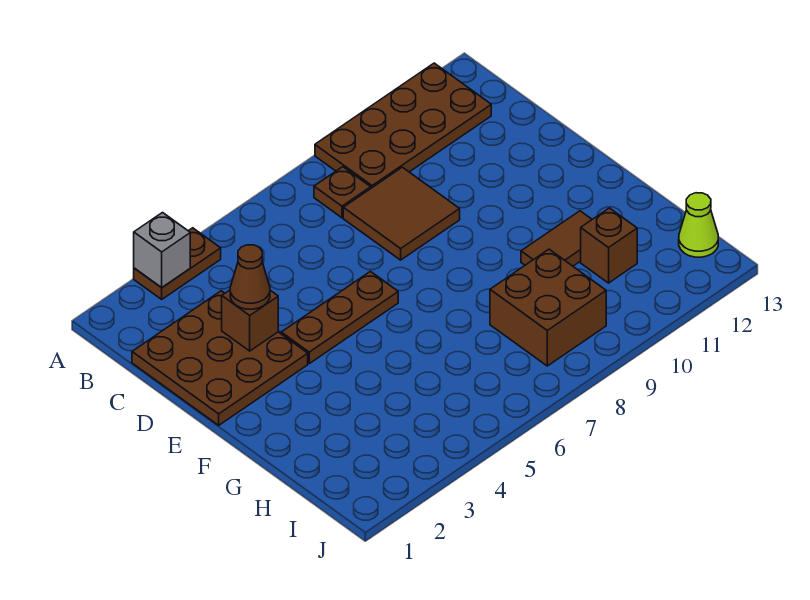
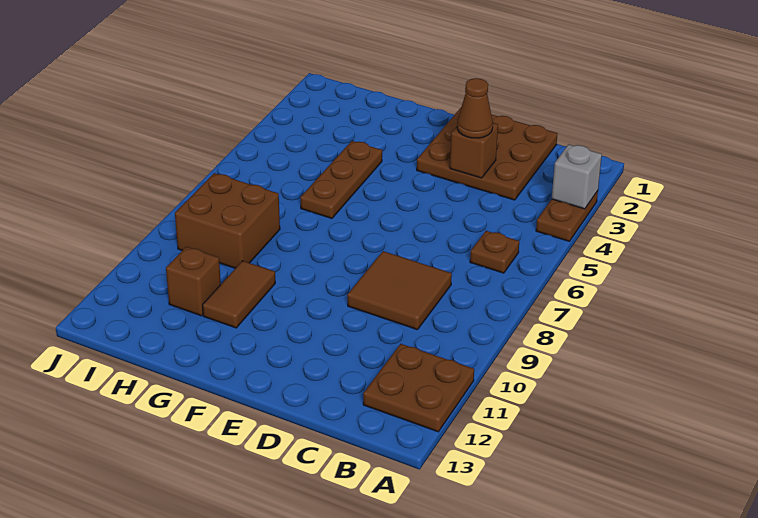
brown 2x4 plate [315,63,491,188] -> brown 2x2 plate [363,344,474,432]
brown 1x1 plate [314,167,371,218] -> brown 1x1 plate moved to [470,231,519,273]
brown 1x3 plate [281,271,398,363] -> brown 1x3 plate moved to [300,141,382,218]
lime 1x1 cone [679,193,718,257] -> none

